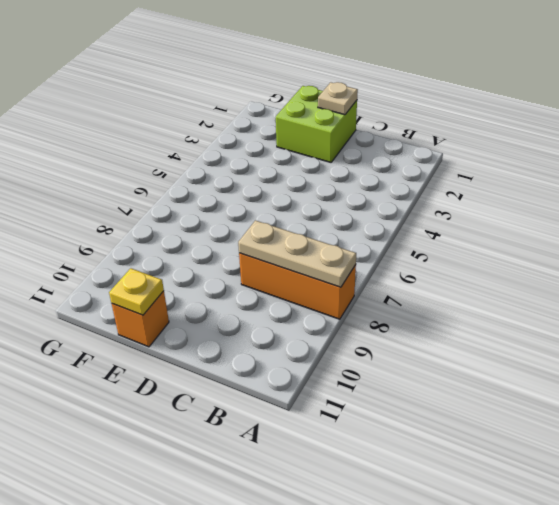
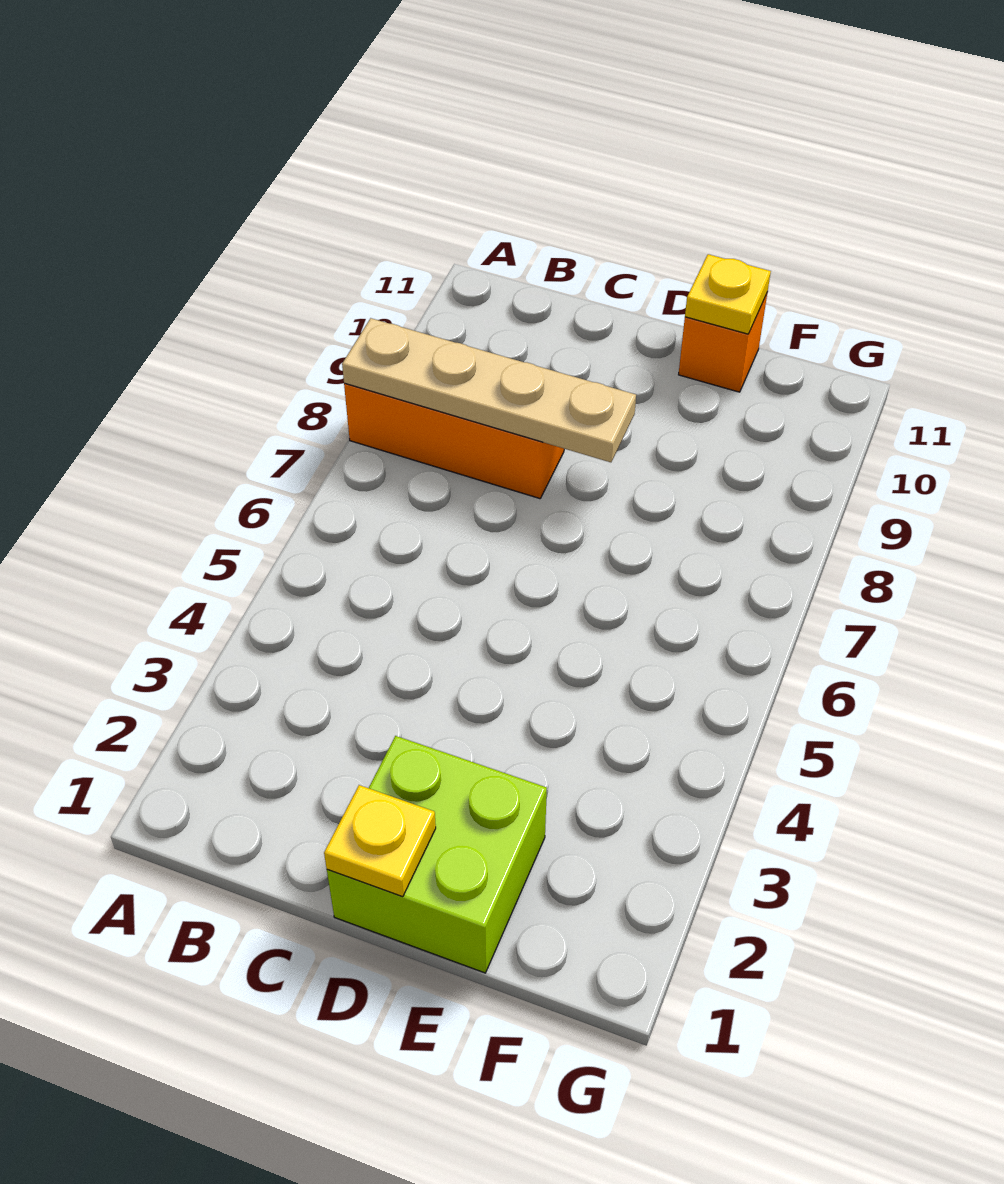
tan 1x3 plate [238,220,356,287] -> tan 1x4 plate [342,318,636,462]
tan 1x1 plate [318,82,358,115] -> yellow 1x1 plate [324,785,436,897]

